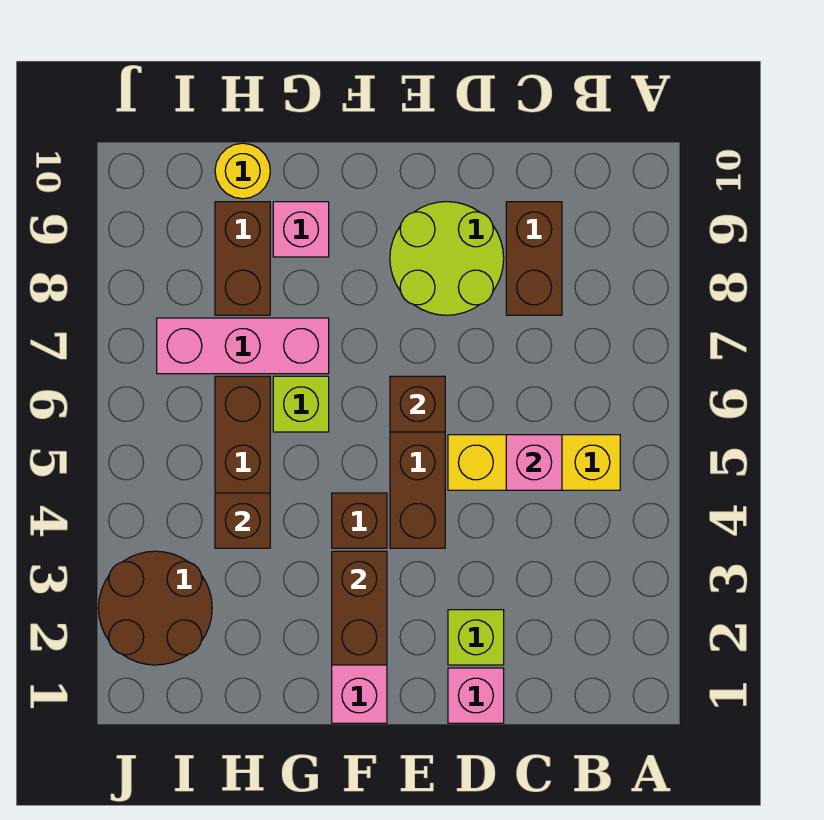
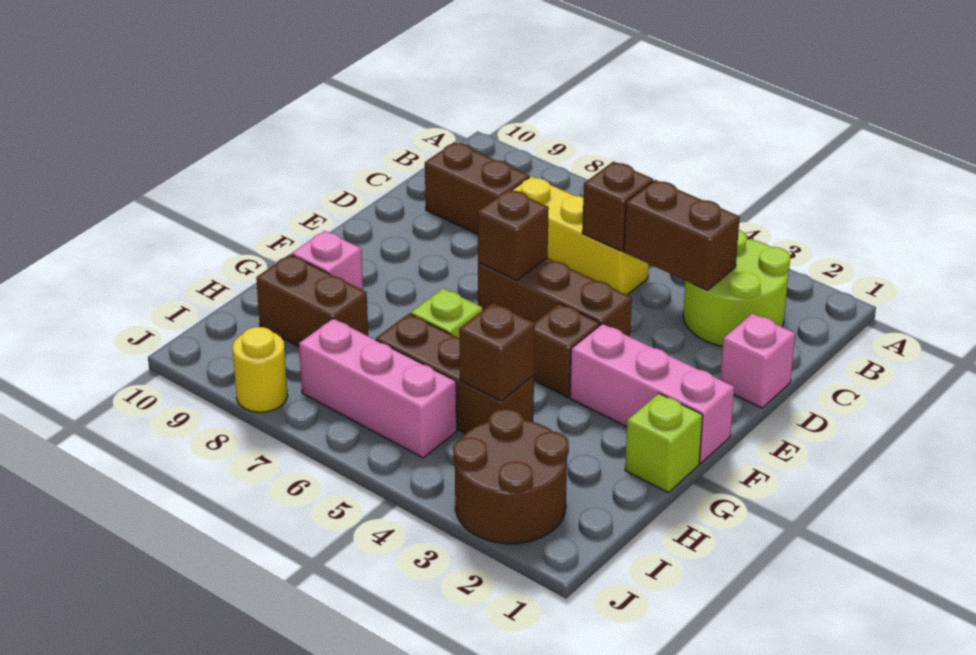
yellow 1x3 brick [448,435,620,490] -> yellow 1x3 brick turned to [512,176,649,295]
pink 1x1 brick [506,435,562,490] -> brown 1x1 brick [582,162,653,251]
lime 1x1 brick [448,610,504,665] -> lime 1x1 brick moved to [625,393,703,492]
lime 2x2 round brick [390,202,504,315] -> lime 2x2 round brick moved to [683,230,790,346]
brown 1x2 brick [332,551,387,665] -> brown 1x2 brick moved to [624,180,740,290]
pink 1x3 brick [157,318,329,374] -> pink 1x3 brick turned to [299,319,457,458]
yellow 1x1 round brick [215,143,270,199] -> yellow 1x1 round brick moved to [233,327,288,412]

